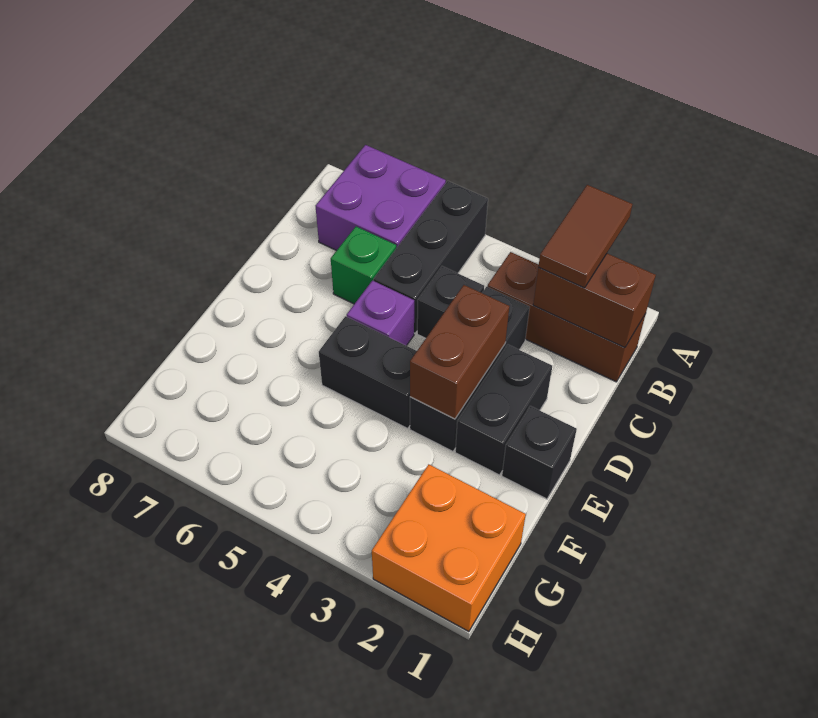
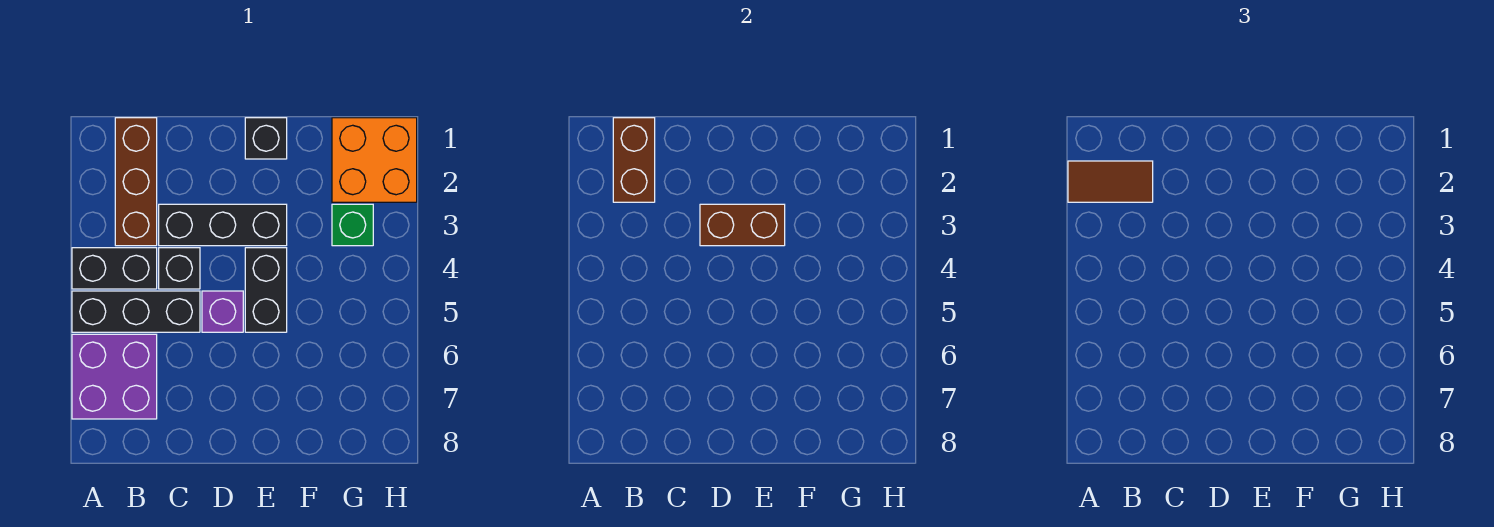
green 1x1 brick [331,227,396,304] -> green 1x1 brick moved to [332,204,373,246]
black 1x2 brick [455,345,552,475] -> black 1x2 brick moved to [72,248,157,289]

